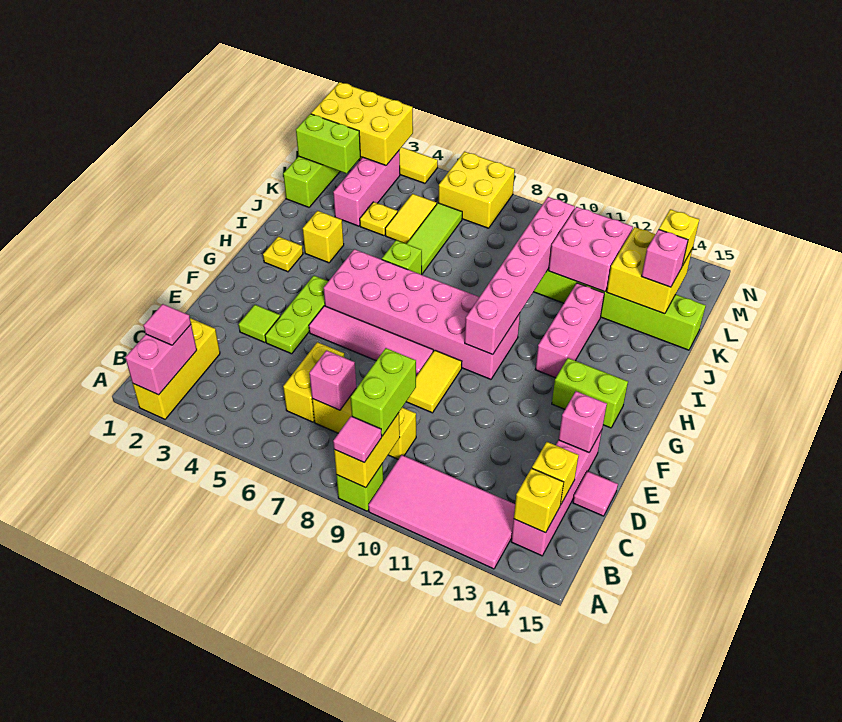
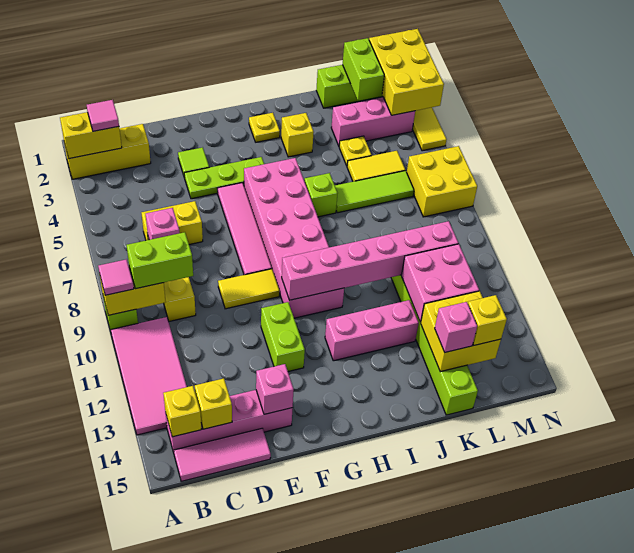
pink 1x2 brick [125,325,197,395] -> yellow 1x2 brick [60,112,122,159]
pink 1x1 tile [573,471,618,516] -> pink 1x3 tile [174,428,271,481]
lime 1x2 brick [552,358,628,428] -> lime 1x2 brick moved to [261,302,305,371]

